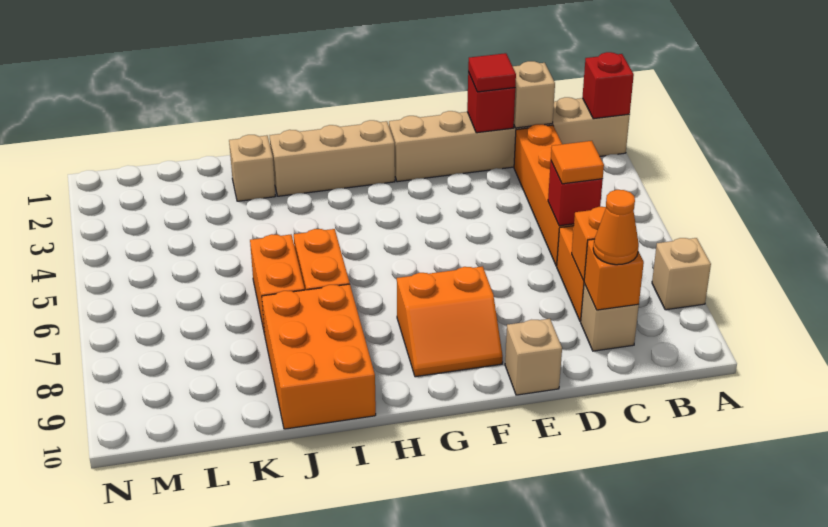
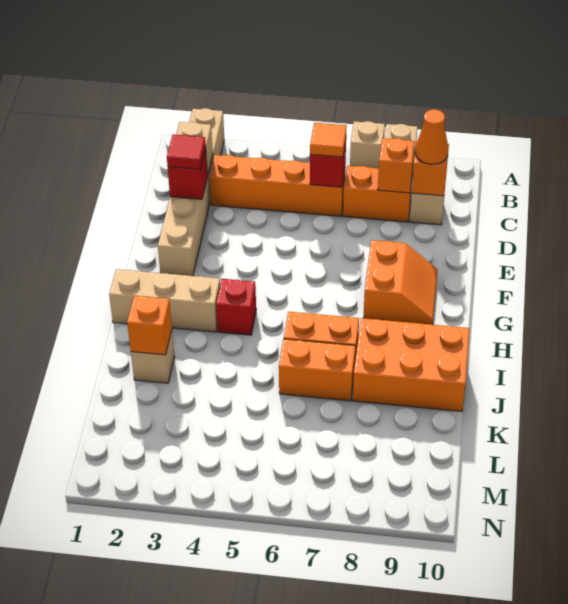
red 1x1 brick [582,52,634,119] -> red 1x1 brick moved to [216,279,256,335]
tan 1x1 brick [505,319,562,395] -> tan 1x1 brick moved to [350,121,385,168]
tan 1x3 brick [270,120,395,196] -> tan 1x3 brick turned to [109,269,220,332]
none -> orange 1x1 brick [127,296,172,355]

